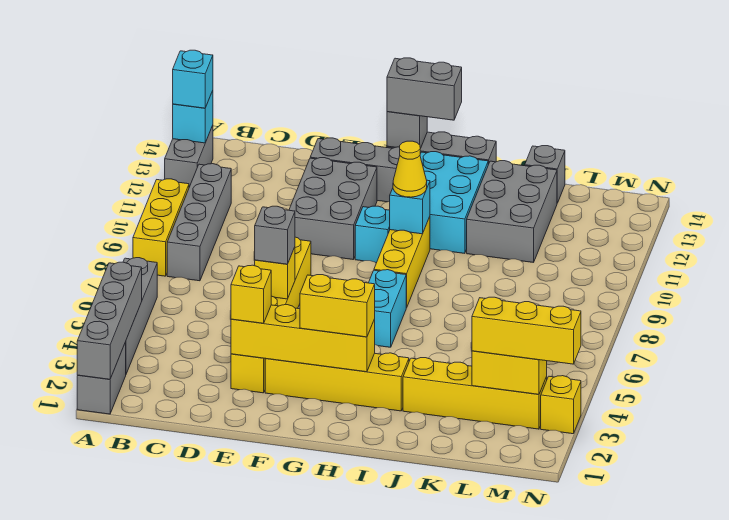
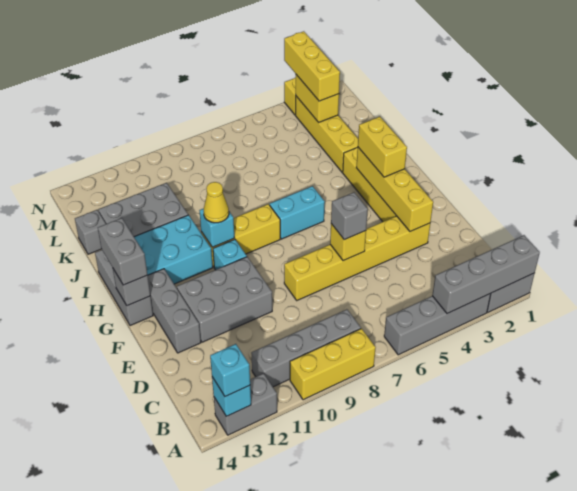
yellow 1x1 brick [231,265,271,323] -> none

